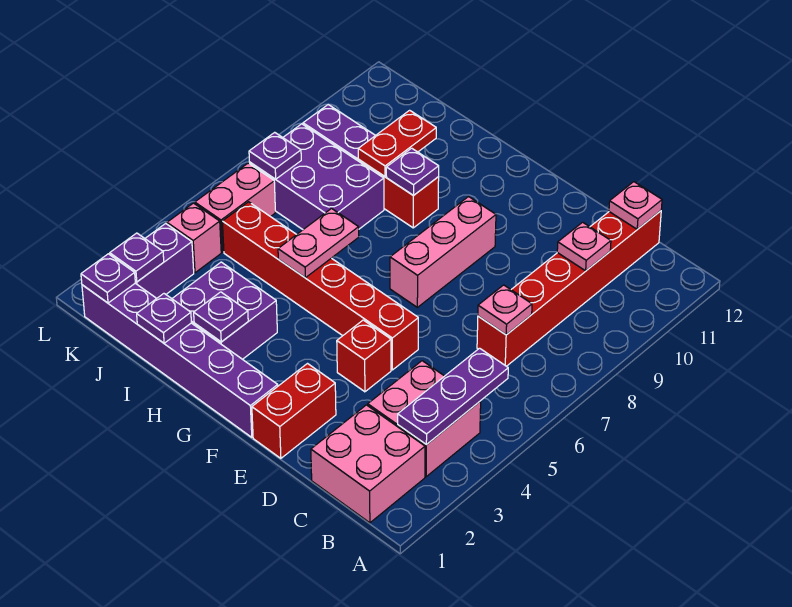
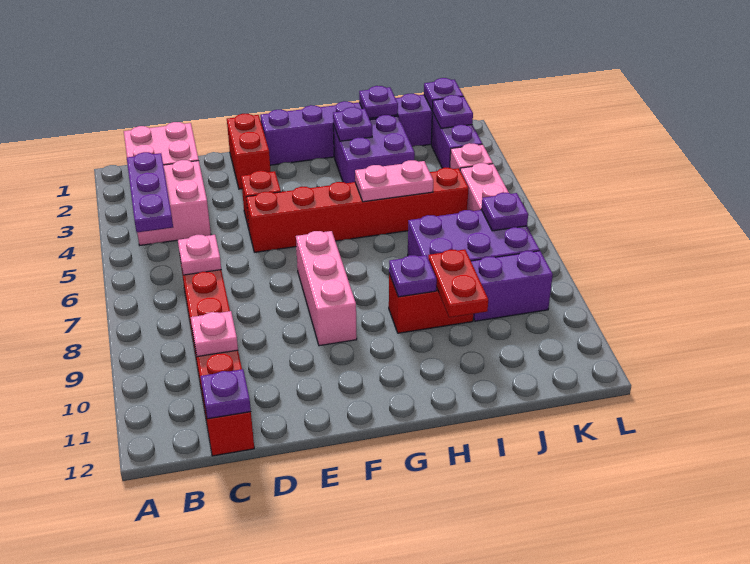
pink 1x1 plate [609,182,662,229] -> purple 1x1 plate [201,369,251,419]
pink 1x2 plate [278,209,359,278] -> pink 1x2 plate turned to [355,160,433,202]

